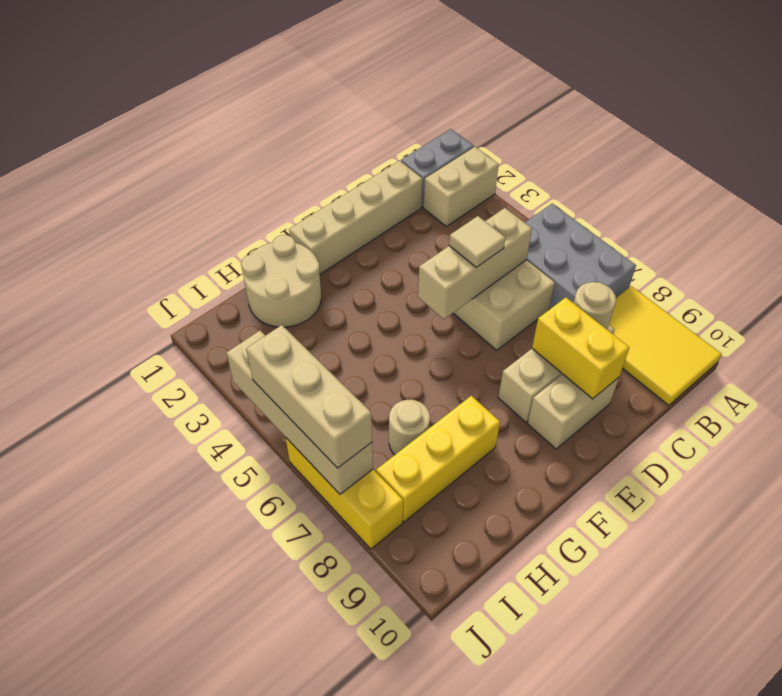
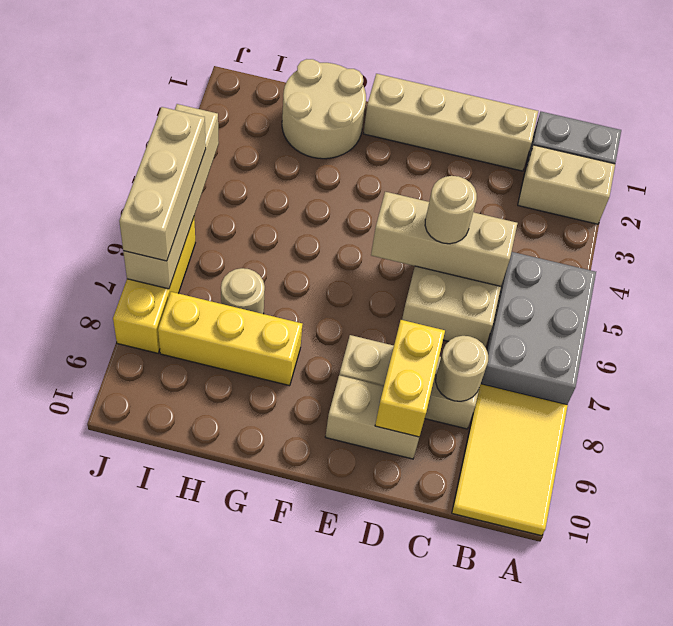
tan 1x1 tile [449,216,505,267] -> tan 1x1 round brick [425,176,477,244]

